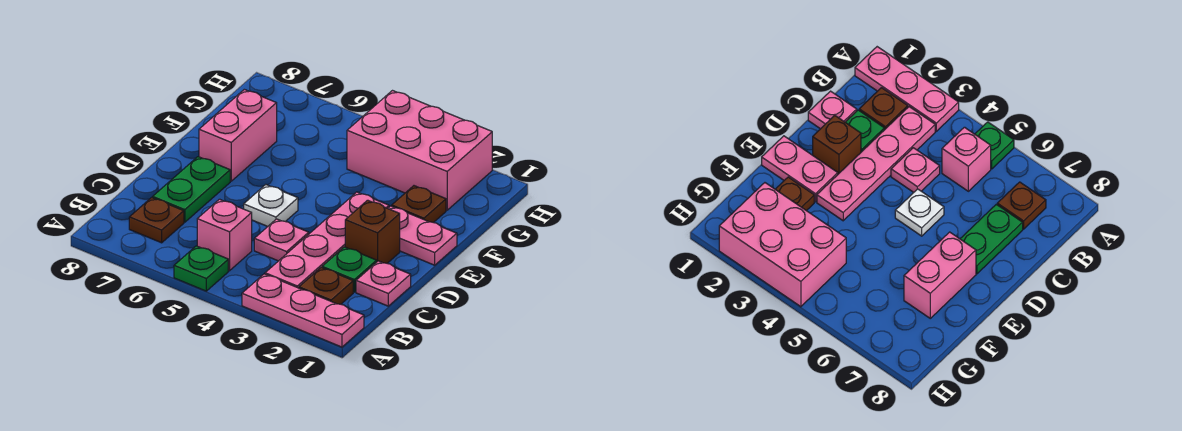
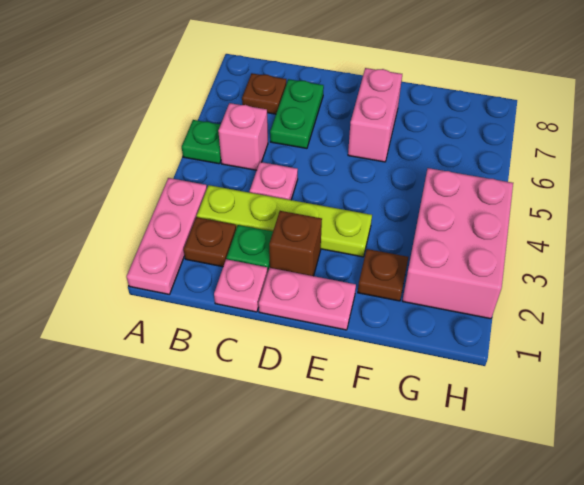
pink 1x4 plate [265,192,389,288] -> lime 1x4 plate [197,185,372,257]
green 1x2 plate [153,157,230,222] -> green 1x2 plate turned to [270,79,324,148]
white 1x1 plate [244,185,298,227] -> none
pink 1x2 plate [388,206,457,265] -> pink 1x2 plate turned to [259,268,356,330]
pink 1x2 brick [199,89,277,181] -> pink 1x2 brick turned to [348,68,402,162]

